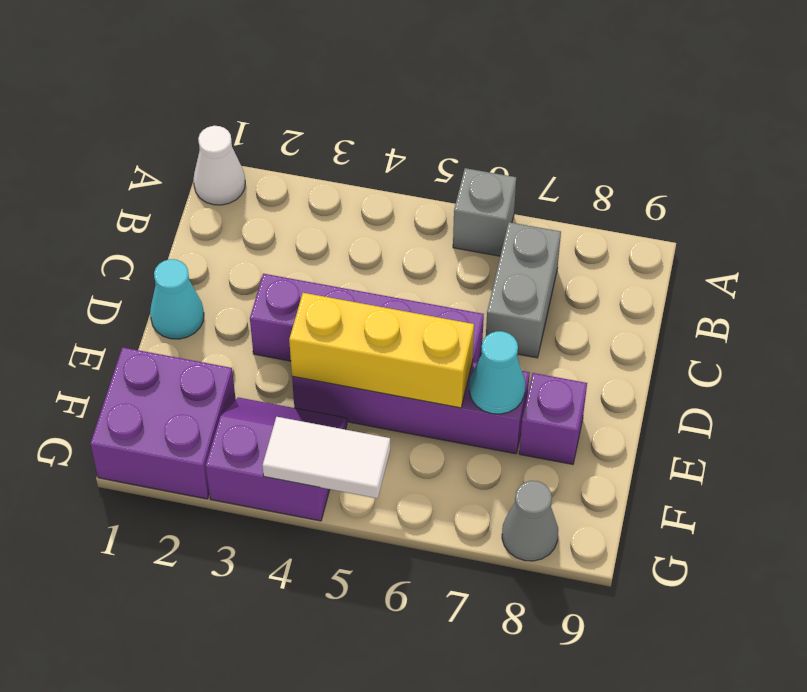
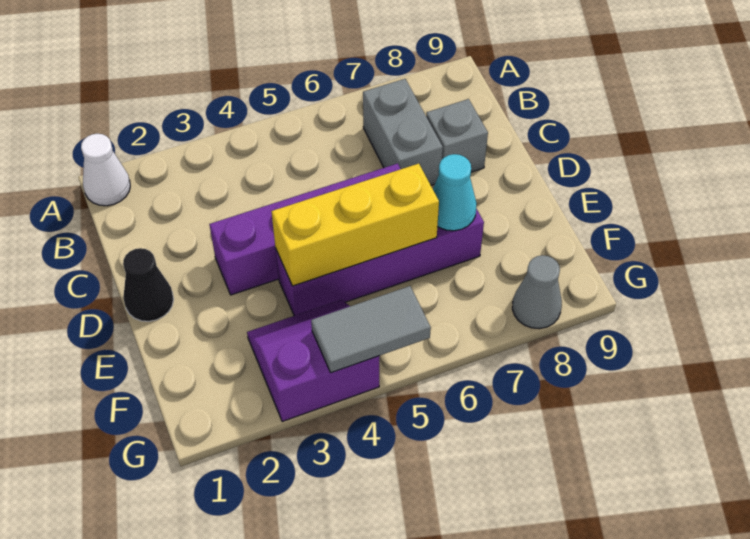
grey 1x1 brick [453,168,516,256] -> grey 1x1 brick moved to [426,99,488,172]
cyan 1x1 cone [150,259,204,339] -> black 1x1 cone [123,248,174,321]
purple 1x1 brick [519,373,587,464] -> none
purple 2x2 brick [90,347,236,499] -> none
white 1x2 tile [262,417,390,498] -> grey 1x2 tile [311,286,431,373]

